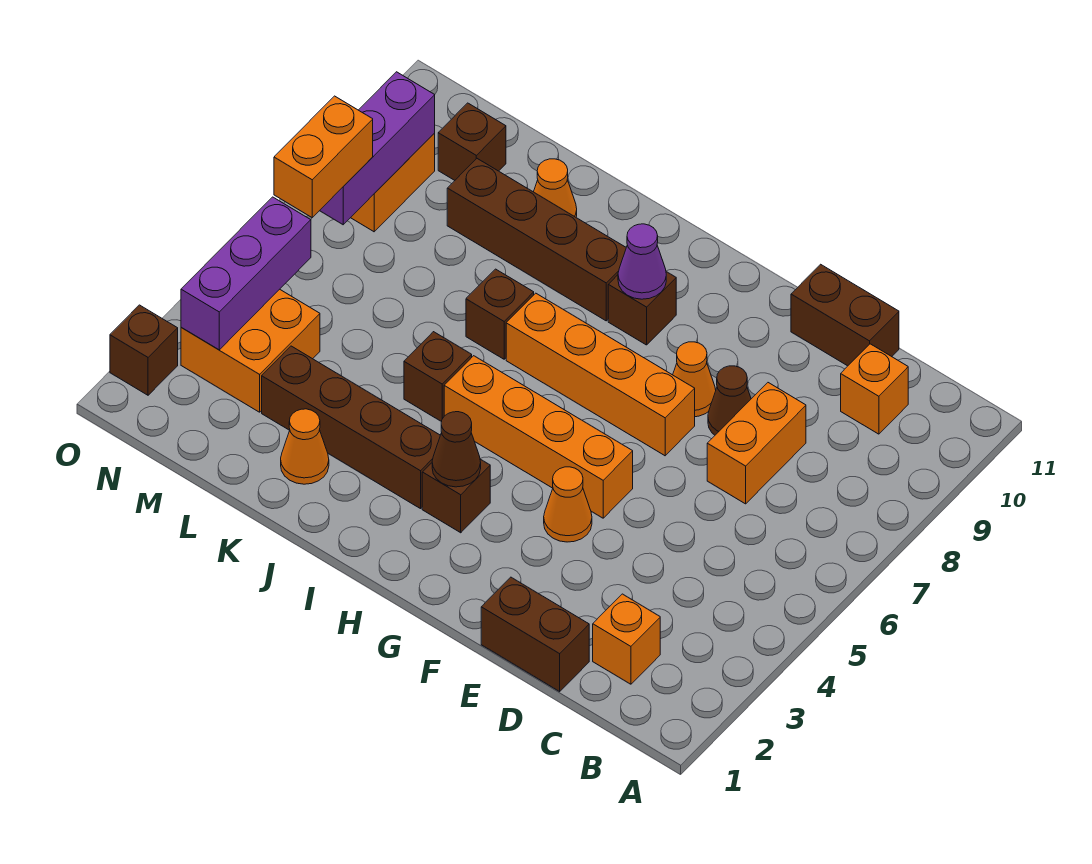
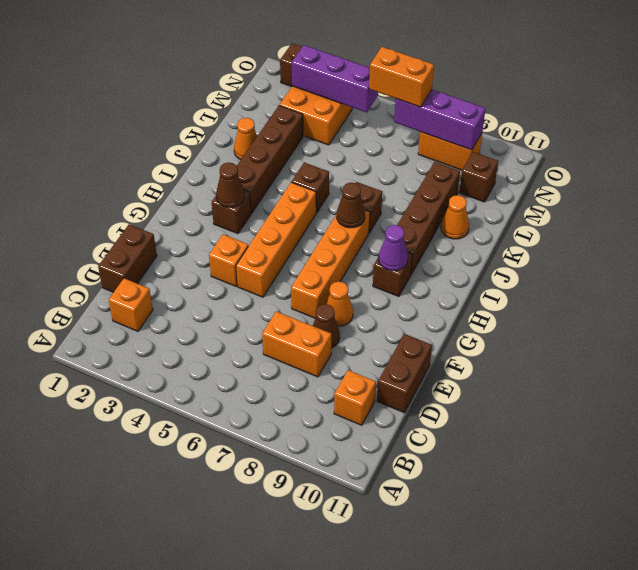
orange 1x1 cone [544,467,592,542] -> orange 1x1 brick [209,234,248,286]
none -> brown 1x1 cone [337,183,365,228]

